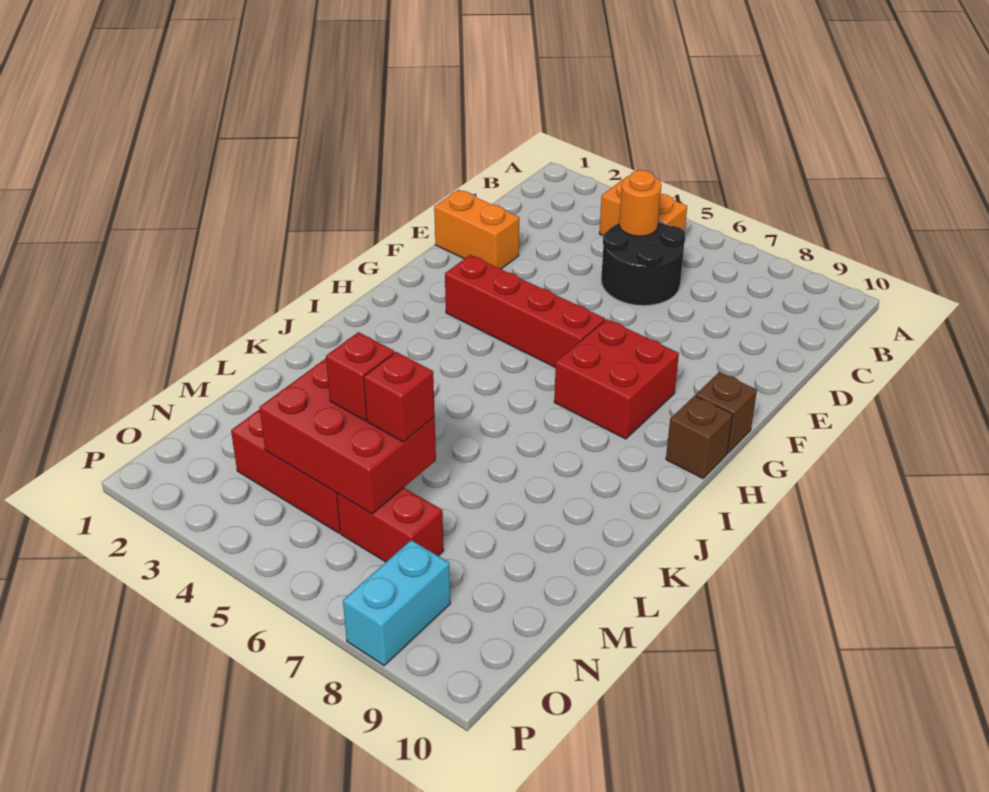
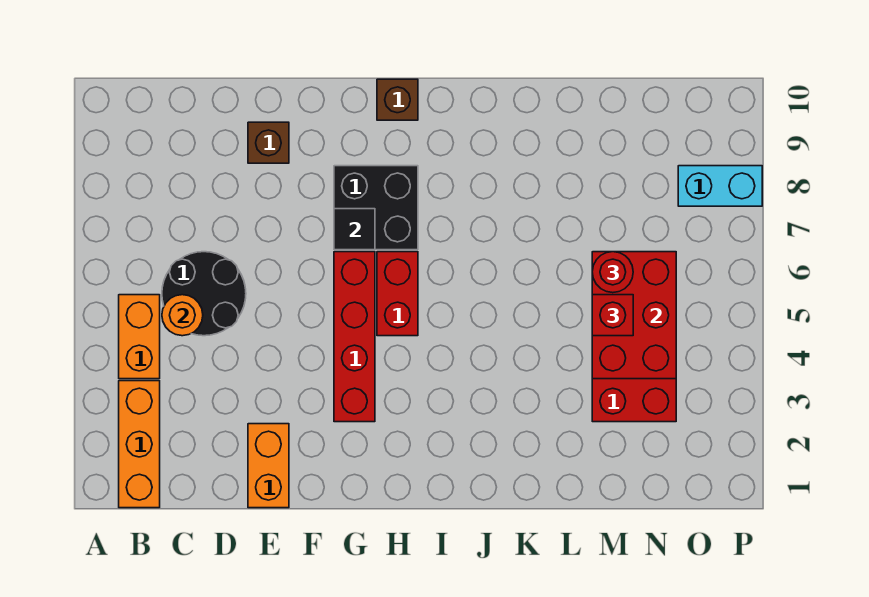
none -> orange 1x3 brick [119,381,160,508]
red 2x2 brick [554,319,679,439] -> black 2x2 brick [334,166,418,250]
none -> black 1x1 tile [334,209,375,250]
brown 1x1 brick [696,372,757,453] -> brown 1x1 brick moved to [248,122,289,163]
red 1x1 brick [364,352,435,442] -> red 1x1 round brick [592,252,633,293]
red 1x2 brick [337,488,444,562] -> red 1x2 brick moved to [377,252,418,336]

